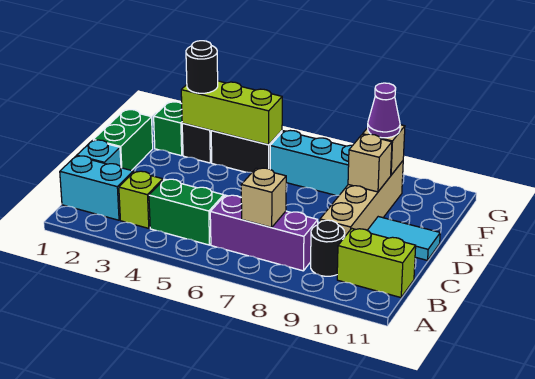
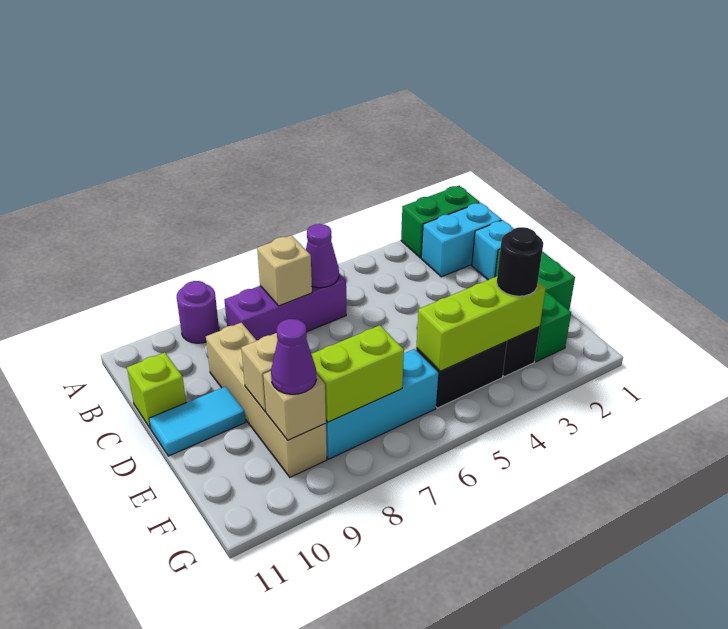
none -> purple 1x1 round brick [177,281,219,343]
lime 1x1 brick [119,171,163,228] -> lime 1x1 brick moved to [127,352,186,429]
green 1x2 brick [149,179,224,245] -> green 1x2 brick moved to [401,186,479,258]
none -> purple 1x1 cone [306,224,339,288]
black 1x1 round brick [311,220,345,276] -> none
lime 1x2 brick [337,229,416,298] -> lime 1x2 brick moved to [312,325,404,422]

